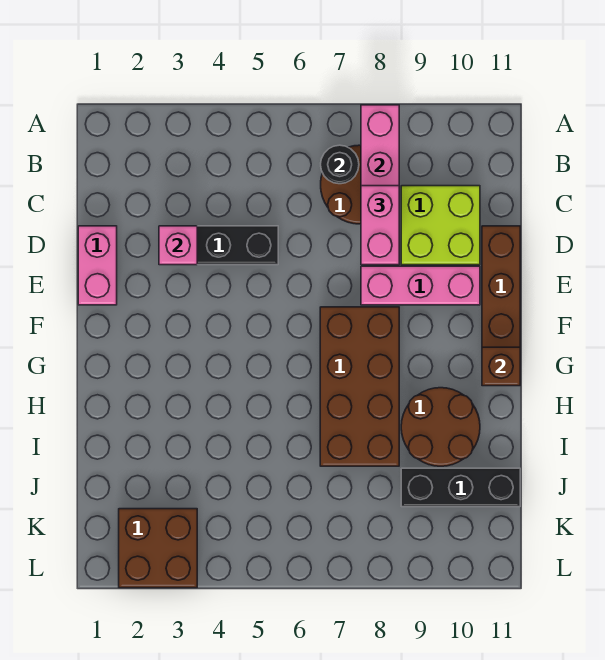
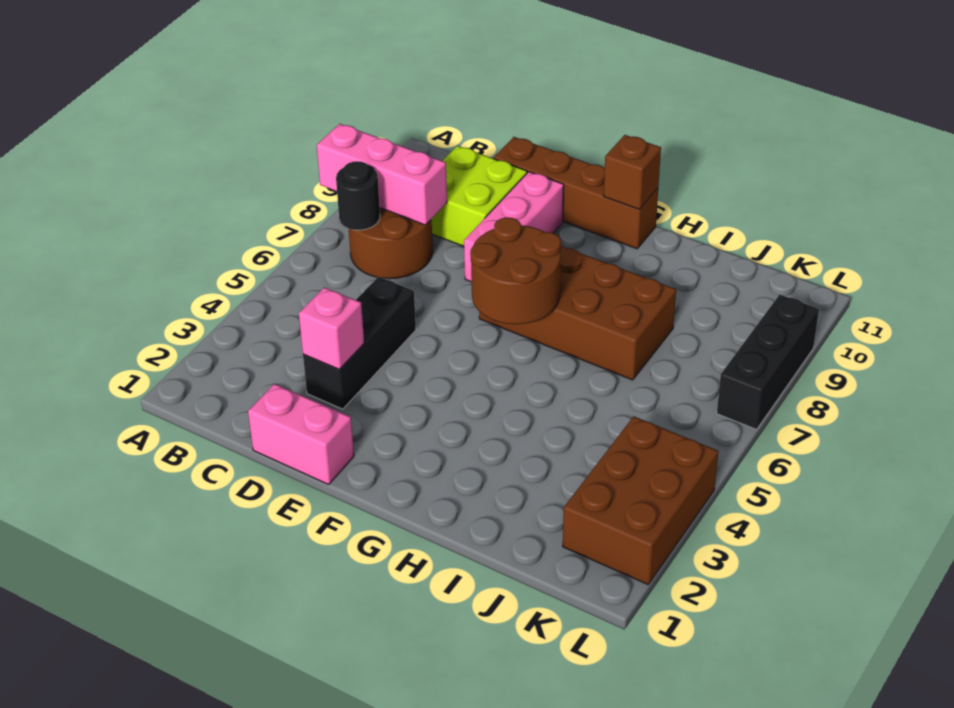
pink 1x2 brick [361,186,399,265] -> none
brown 2x2 round brick [401,388,480,466] -> brown 2x2 round brick moved to [470,218,561,324]
black 1x3 brick [401,468,520,507] -> black 1x3 brick moved to [717,295,819,429]
brown 2x2 brick [119,509,197,588] -> brown 2x3 brick [563,416,718,584]

